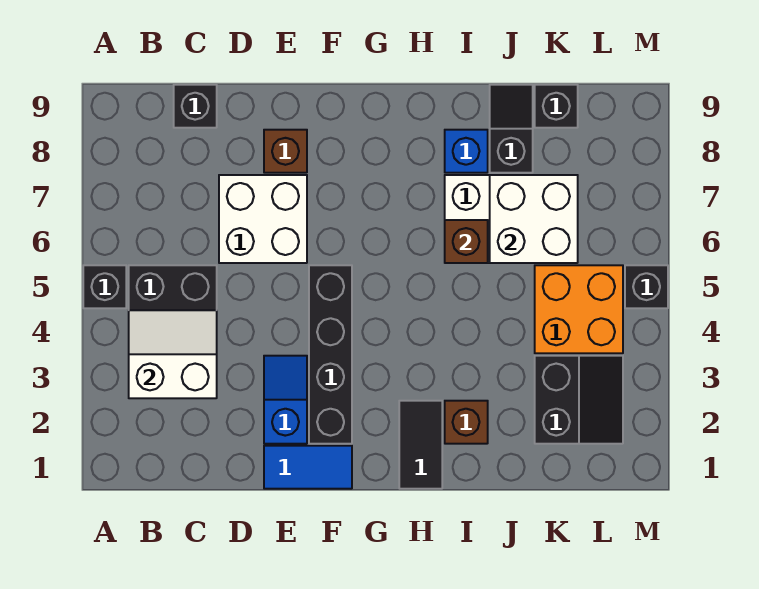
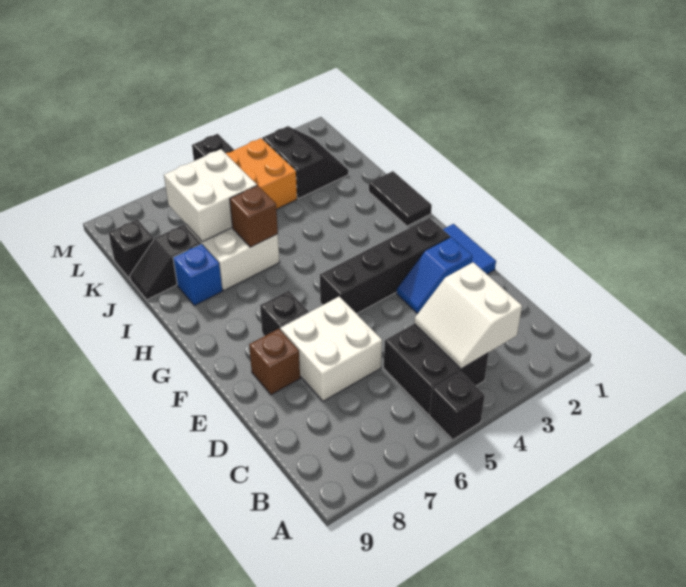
black 1x1 brick [174,85,217,128] -> black 1x1 brick moved to [260,291,309,336]
black 1x2 tile [399,401,442,489] -> black 1x2 tile turned to [369,171,432,226]
brown 1x1 brick [445,401,488,444] -> none
black 2x2 slope [535,356,623,444] -> black 2x2 slope turned to [263,126,348,199]

